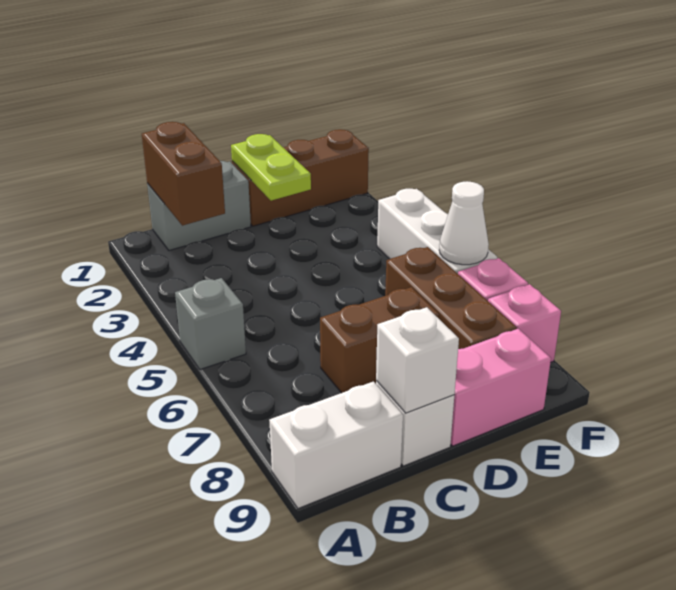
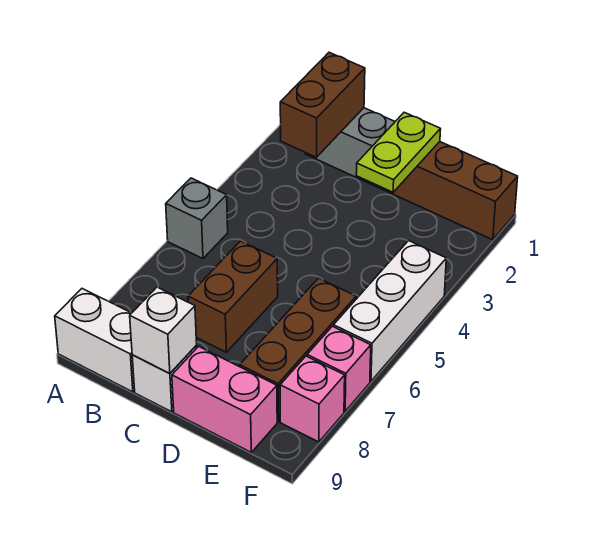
brown 1x2 brick [320,287,439,393] -> brown 1x2 brick turned to [188,241,278,352]
white 1x1 cone [439,181,489,265] -> none

